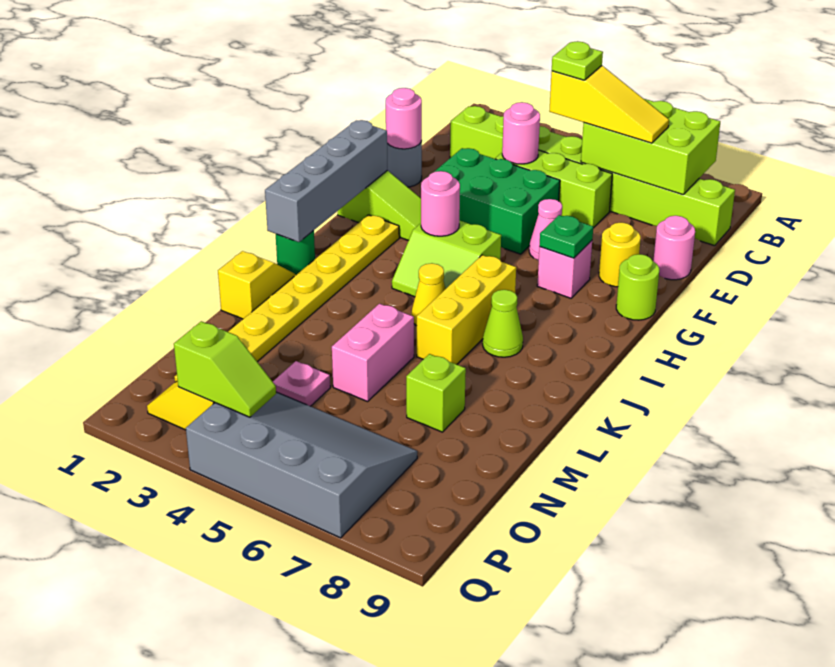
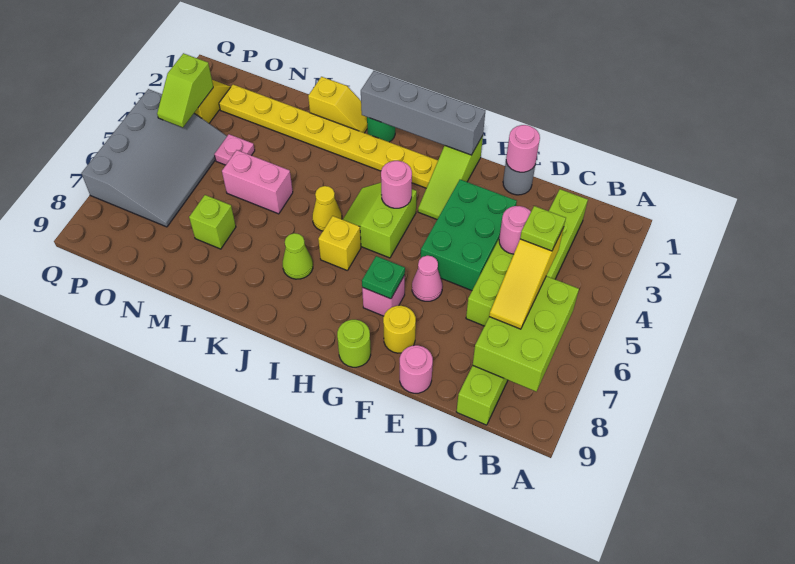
yellow 1x3 brick [417,255,516,364] -> yellow 1x1 brick [318,216,361,270]

